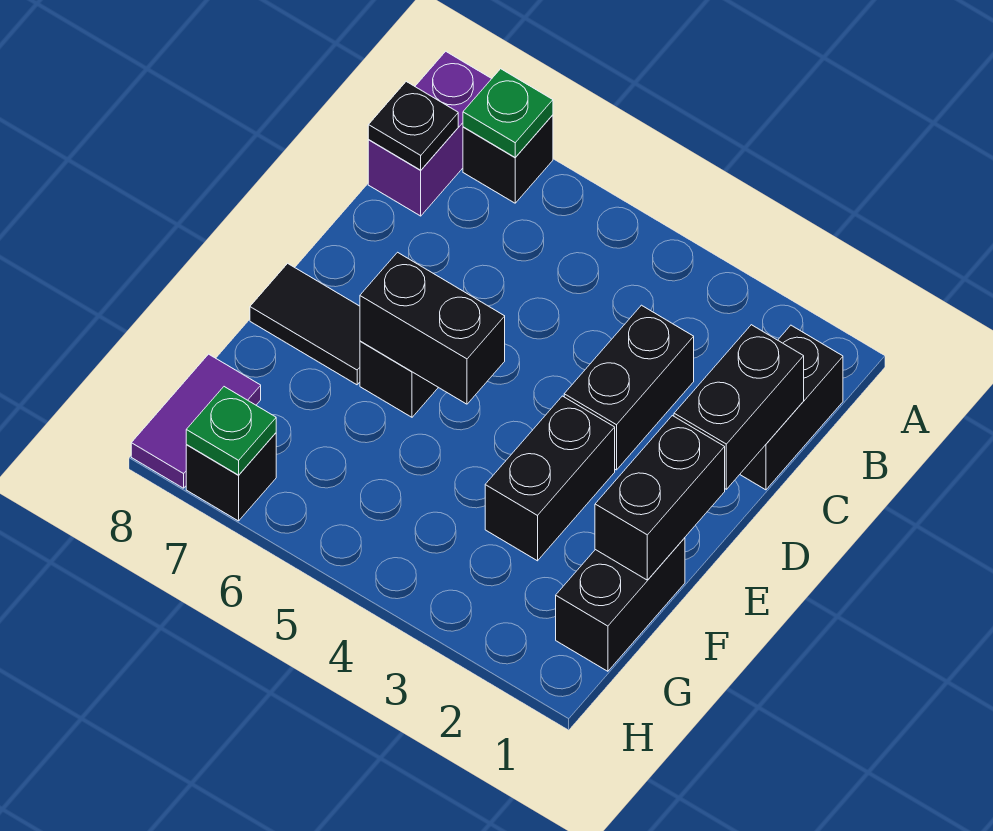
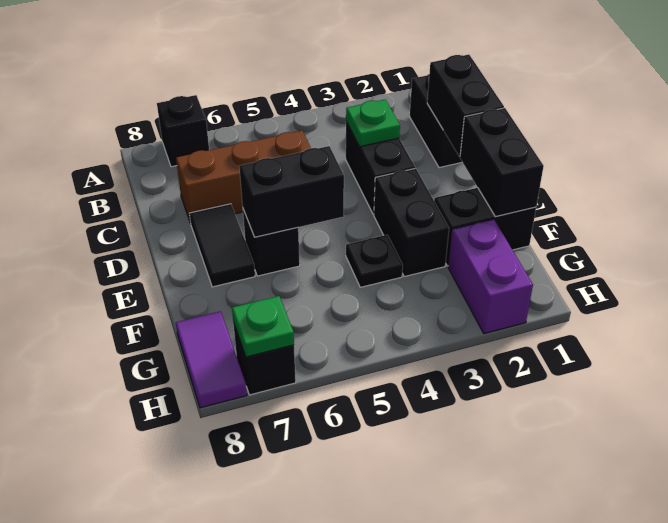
green 1x1 plate [463,69,553,157] -> green 1x1 plate moved to [346,99,400,147]
purple 1x2 brick [368,51,492,216] -> purple 1x2 brick moved to [448,219,533,334]
black 1x1 plate [368,82,458,170] -> black 1x1 plate moved to [346,235,403,287]
none -> brown 1x3 brick [176,131,311,223]
black 1x2 tile [250,263,360,385] -> black 1x2 tile turned to [189,204,255,287]
black 1x2 brick [556,538,685,671] -> black 1x2 brick turned to [434,188,536,266]

